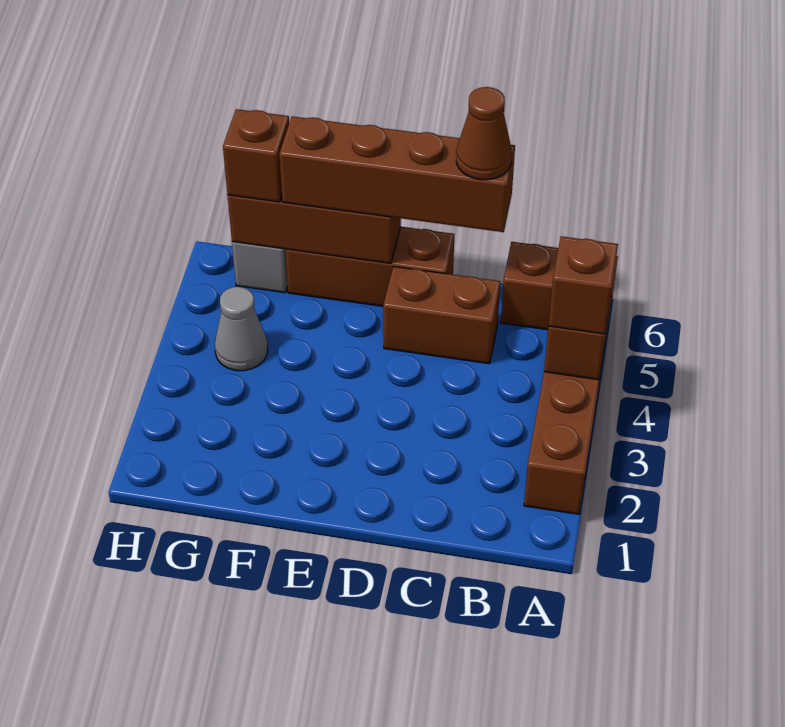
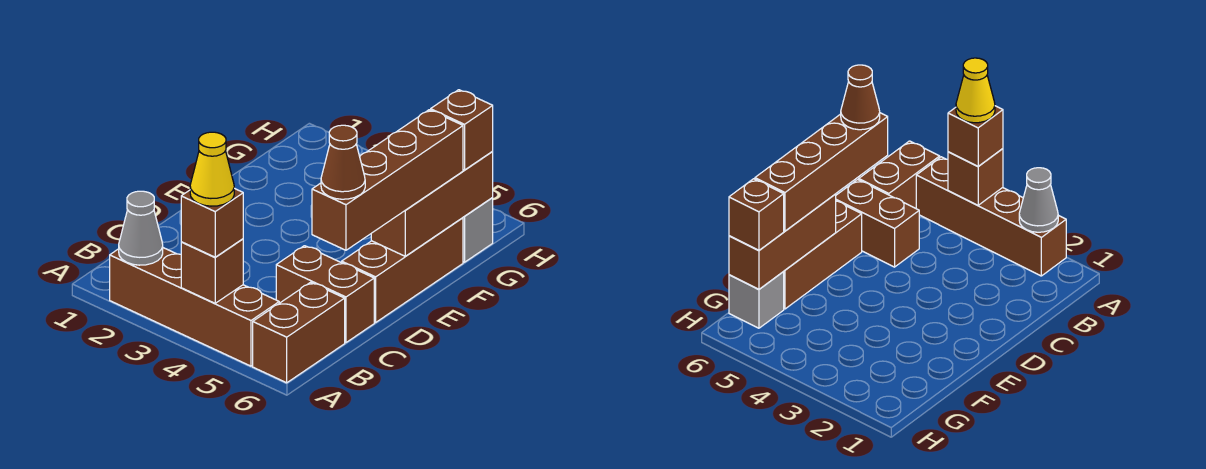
none -> yellow 1x1 cone [190,132,234,206]
brown 1x2 brick [383,266,500,364] -> brown 1x2 brick turned to [276,246,374,343]
grey 1x1 cone [215,287,268,371] -> grey 1x1 cone moved to [119,191,163,265]

